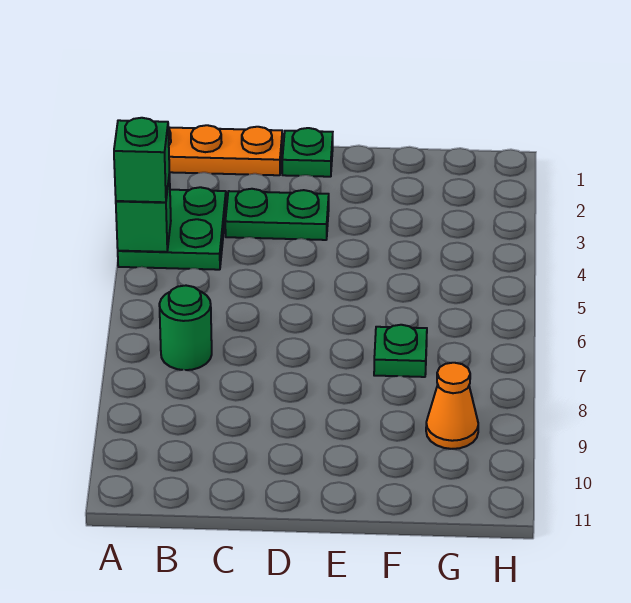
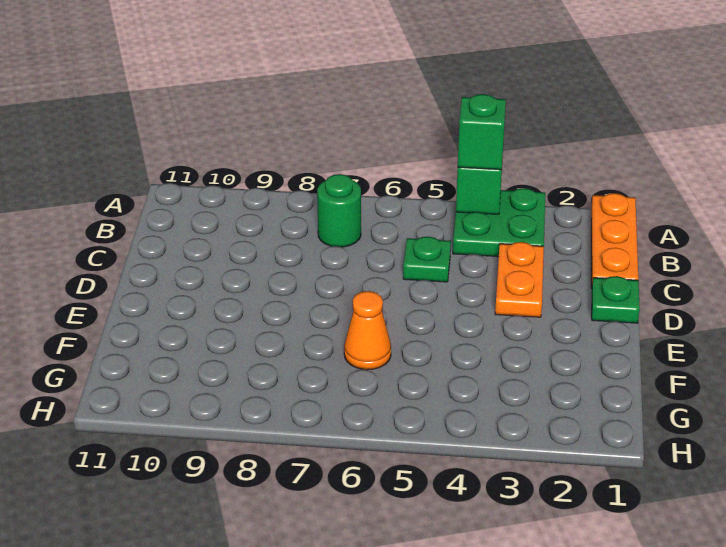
green 1x2 plate [225,189,329,240] -> orange 1x2 plate [495,242,544,317]
green 1x1 plate [374,325,427,377] -> green 1x1 plate moved to [403,237,451,282]
orange 1x1 cone [426,363,478,449] -> orange 1x1 cone moved to [344,291,391,370]

